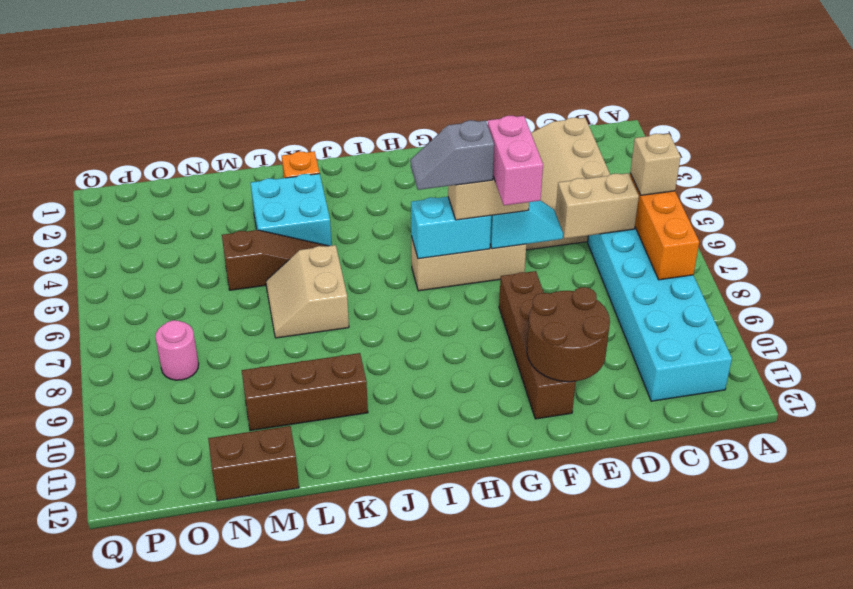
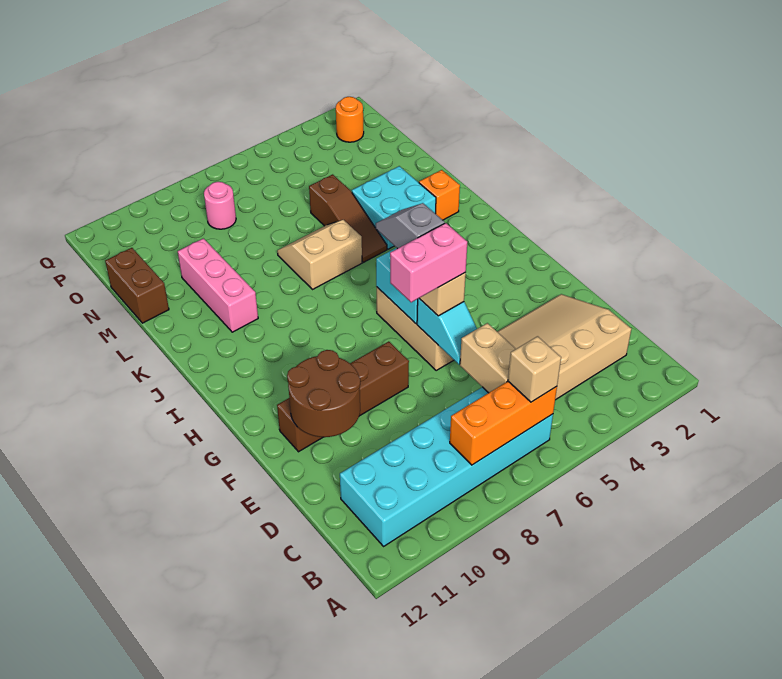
brown 1x3 brick [242,353,368,430] -> pink 1x3 brick [178,238,258,332]
none -> orange 1x1 round brick [336,97,364,142]

